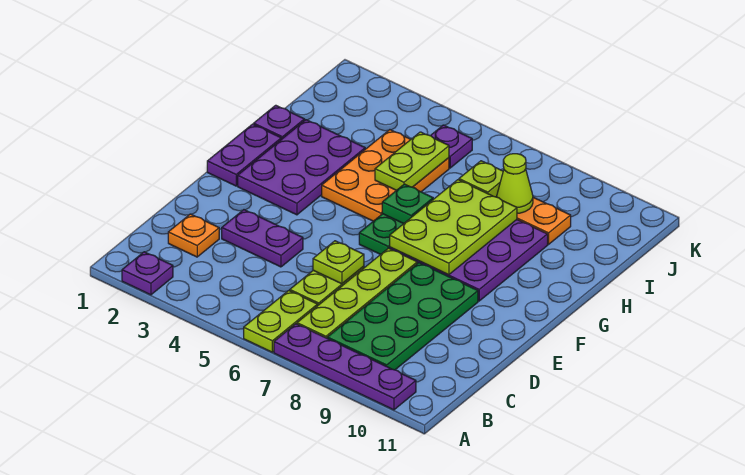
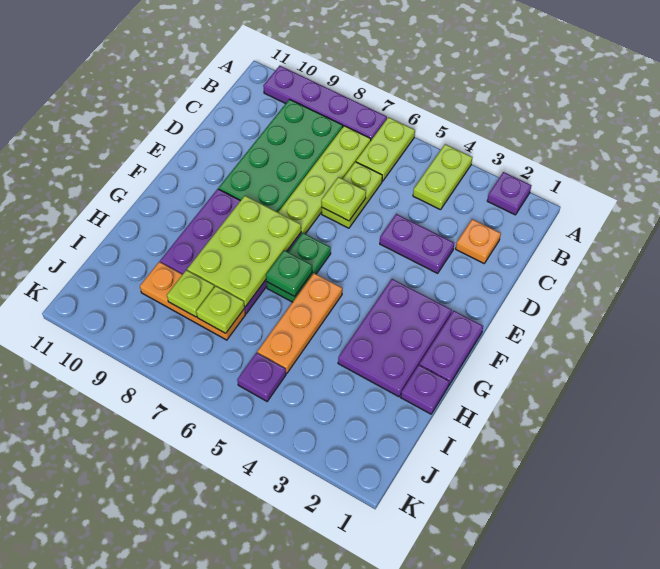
orange 2x3 plate [322,130,449,221] -> orange 1x3 plate [257,273,342,373]
lime 1x2 plate [375,132,449,190] -> lime 1x2 plate moved to [413,144,472,210]
lime 1x1 cone [497,154,533,213] -> lime 1x1 plate [167,270,214,317]

